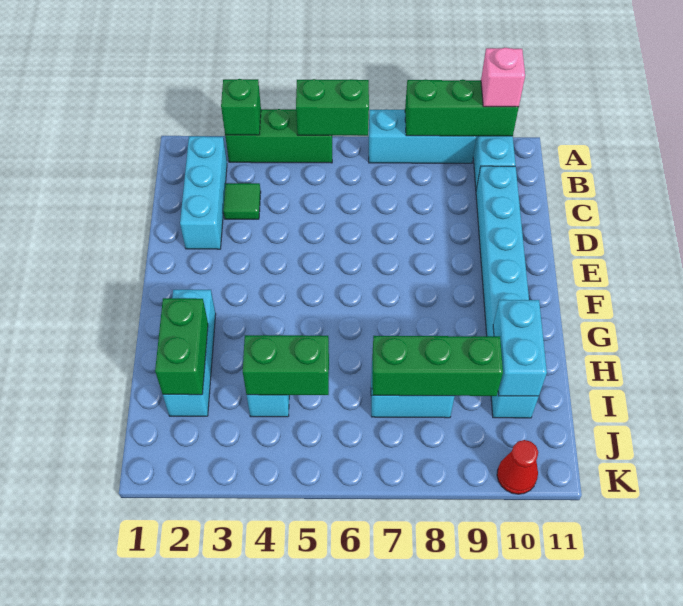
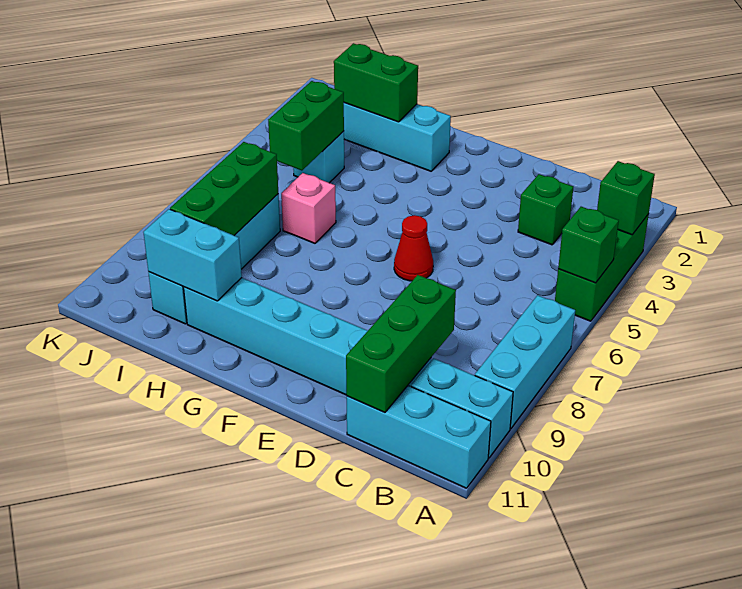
green 1x2 brick [296,79,369,136] -> green 1x1 brick [558,207,619,283]
green 1x3 brick [405,80,519,136] -> green 1x3 brick moved to [346,275,456,412]
pink 1x1 brick [481,48,525,107] -> pink 1x1 brick moved to [281,173,336,243]
cyan 1x3 brick [180,136,227,249] -> cyan 1x3 brick moved to [347,386,491,488]
green 1x1 tile [223,183,261,219] -> green 1x1 brick [518,174,573,245]
red 1x1 cone [497,440,538,494] -> red 1x1 cone moved to [394,215,433,281]

